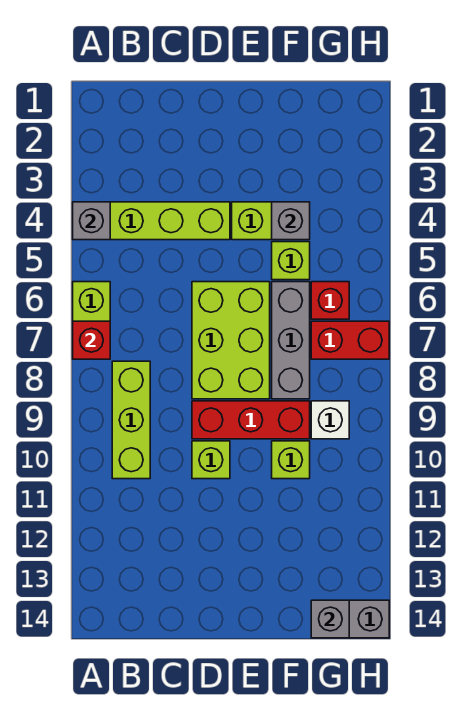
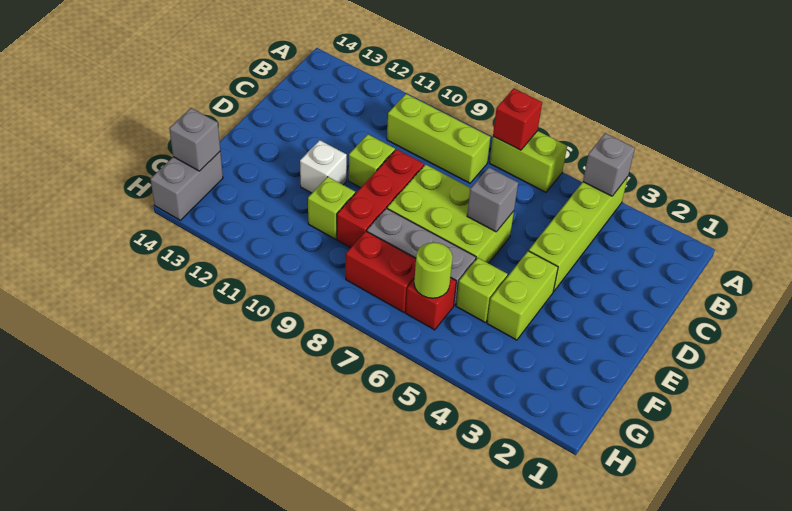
grey 1x1 brick [272,202,310,240] -> grey 1x1 brick moved to [467,167,518,232]
none -> lime 1x1 round brick [414,242,453,298]
red 1x2 brick [311,321,389,359] -> red 1x2 brick turned to [346,231,416,312]
white 1x1 brick [311,401,349,439] -> white 1x1 brick moved to [300,140,347,193]

